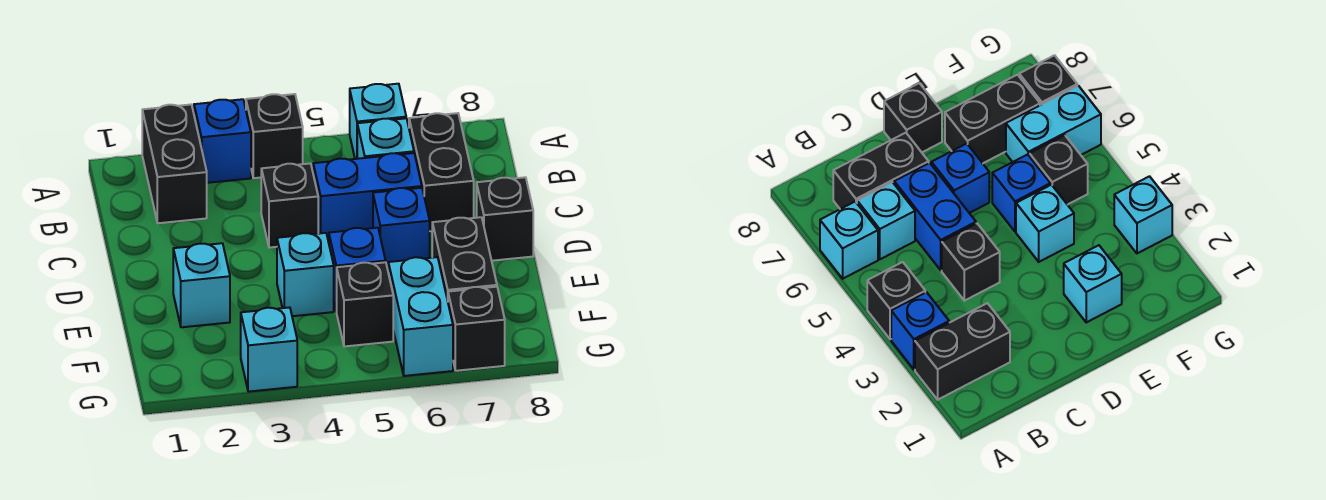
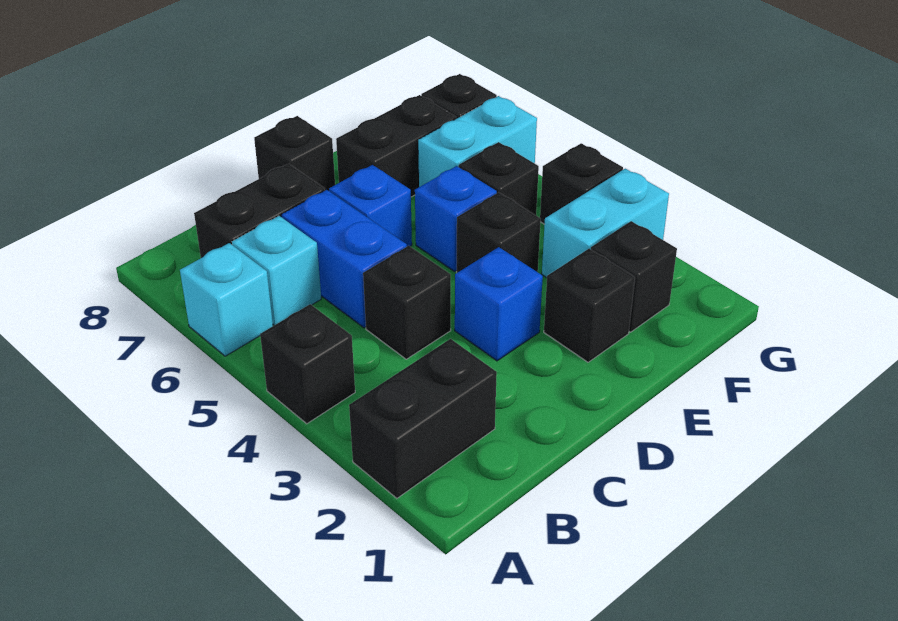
blue 1x1 brick [194,99,251,183] -> blue 1x1 brick moved to [455,247,543,361]
cyan 1x1 brick [173,243,230,327] -> black 1x1 brick [544,249,635,362]
cyan 1x1 brick [277,233,334,316] -> black 1x1 brick [457,192,541,273]
none -> black 1x1 brick [591,221,677,332]
cyan 1x1 brick [241,307,297,392] -> cyan 1x2 brick [542,169,669,278]
none -> black 1x1 brick [540,143,623,224]

